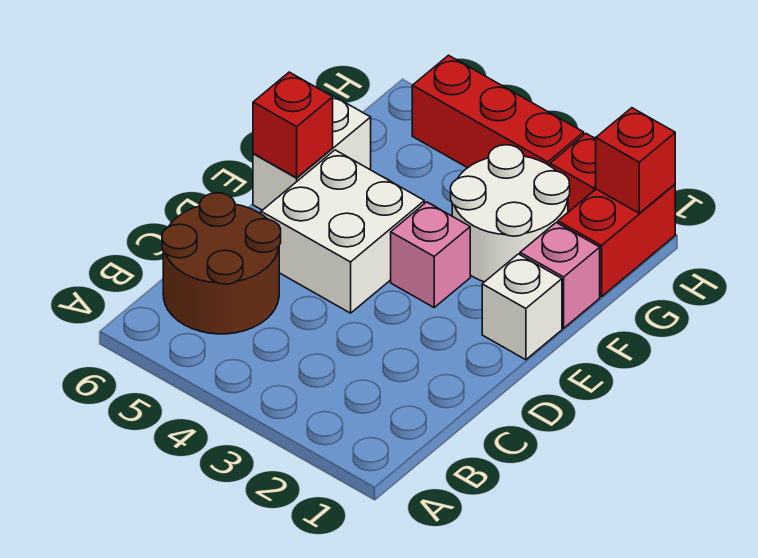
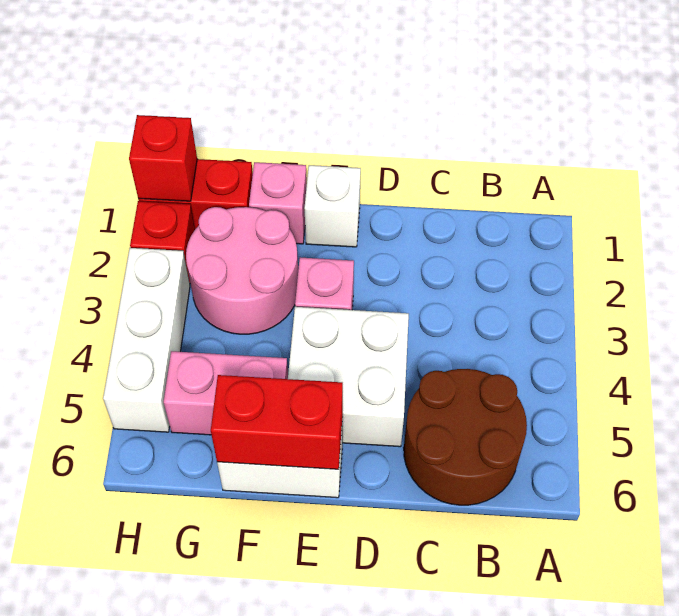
red 1x1 brick [253,72,333,178] -> red 1x2 brick [211,375,343,469]
white 2x2 round brick [451,145,570,282] -> pink 2x2 round brick [186,207,298,334]
none -> pink 1x2 brick [164,351,288,435]
red 1x3 brick [412,55,584,168] -> white 1x3 brick [103,248,190,432]

